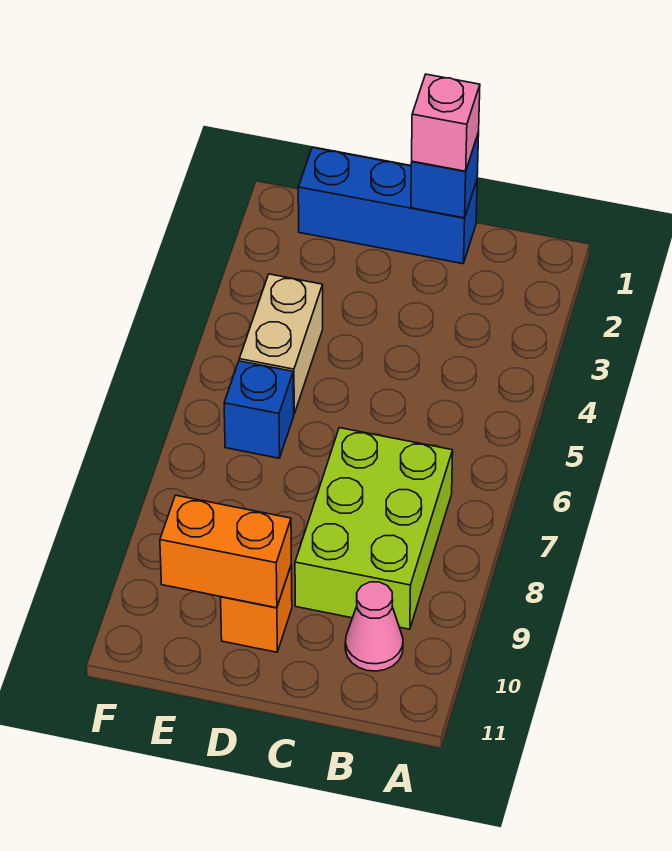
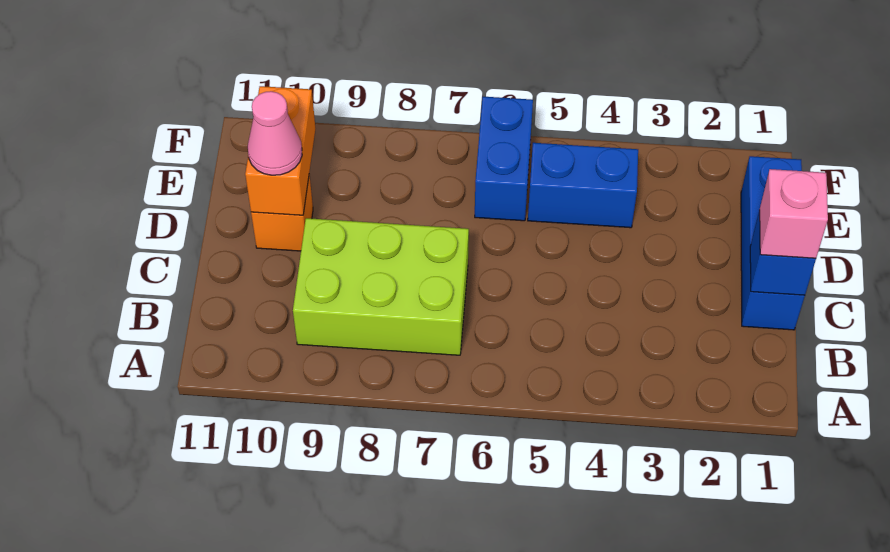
pink 1x1 cone [345,582,403,671] -> pink 1x1 cone moved to [248,91,302,175]
tan 1x2 brick [239,274,323,414] -> blue 1x2 brick [528,143,638,228]
blue 1x1 brick [224,361,294,458] -> blue 1x2 brick [475,97,533,221]

